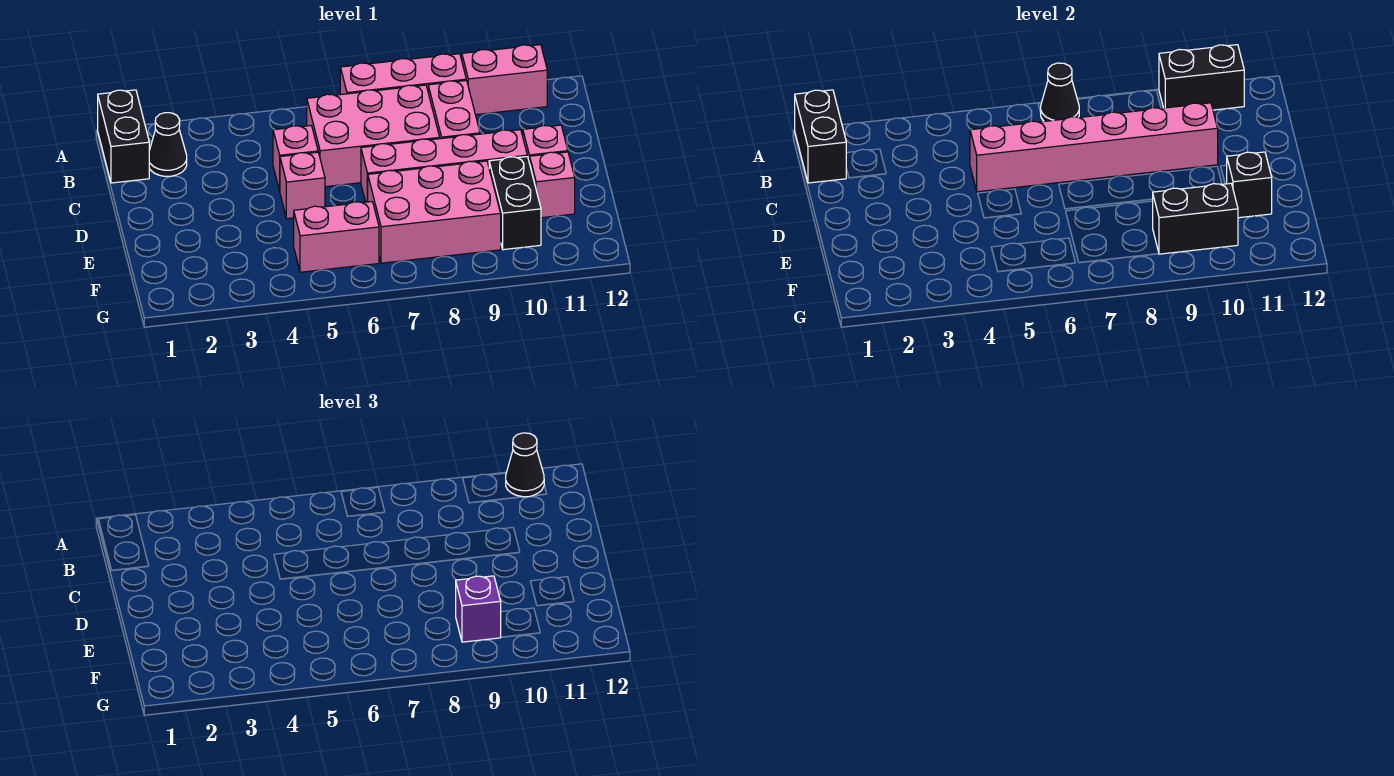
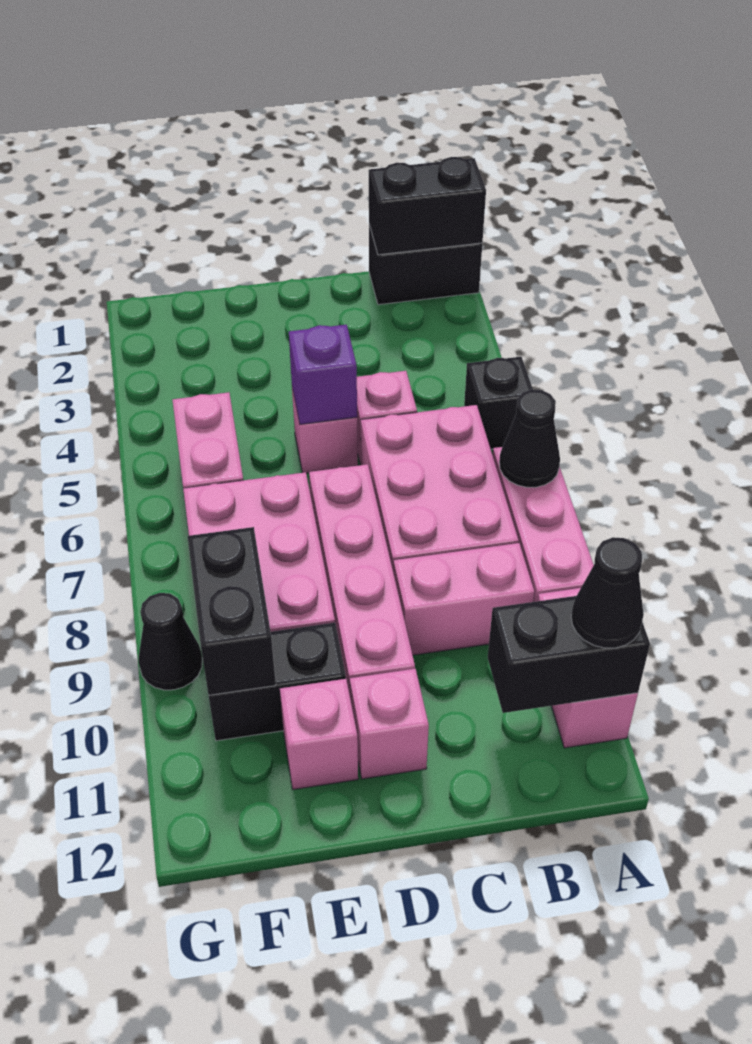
black 1x2 brick [1159,45,1244,110] -> black 1x2 brick turned to [488,596,650,713]
black 1x1 cone [149,113,187,176] -> black 1x1 cone moved to [138,593,202,690]
pink 1x6 brick [970,103,1218,192] -> none
black 1x1 brick [1227,152,1272,218] -> black 1x1 brick moved to [464,357,533,449]
purple 1x1 brick [456,576,501,642] -> purple 1x1 brick moved to [289,325,357,424]

